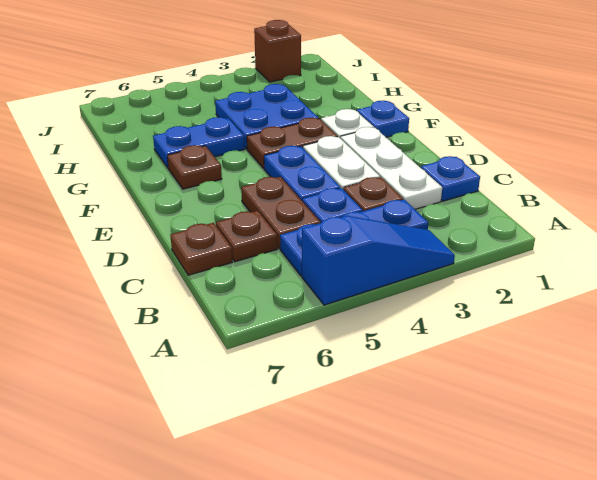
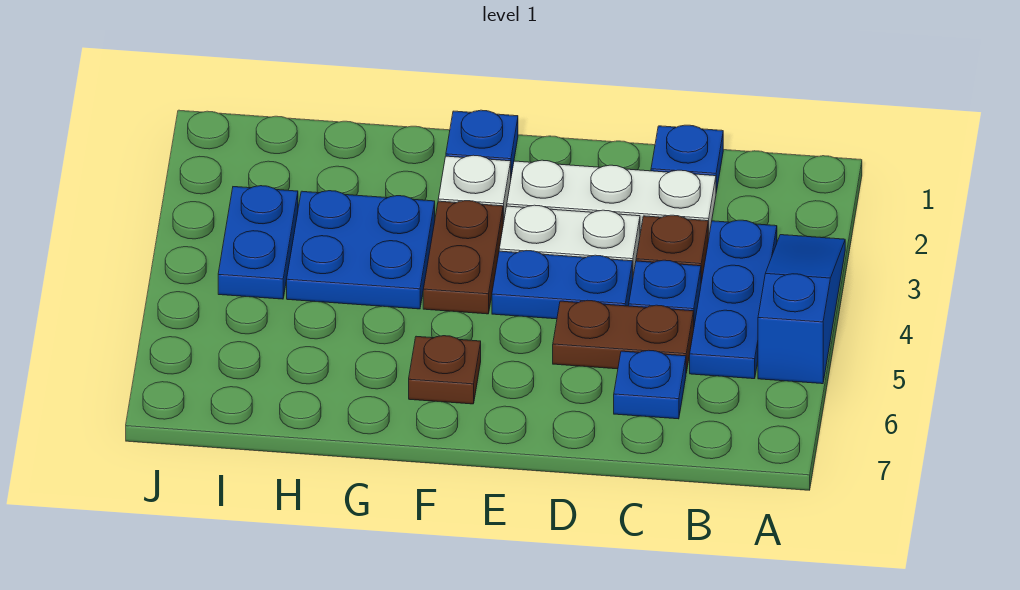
brown 1x1 plate [216,211,277,262] -> blue 1x1 plate [614,350,686,419]
brown 1x1 plate [170,223,232,275] -> none
blue 1x2 plate [153,117,245,168] -> blue 1x2 plate moved to [218,186,298,299]
brown 1x1 brick [254,20,301,82] -> none

